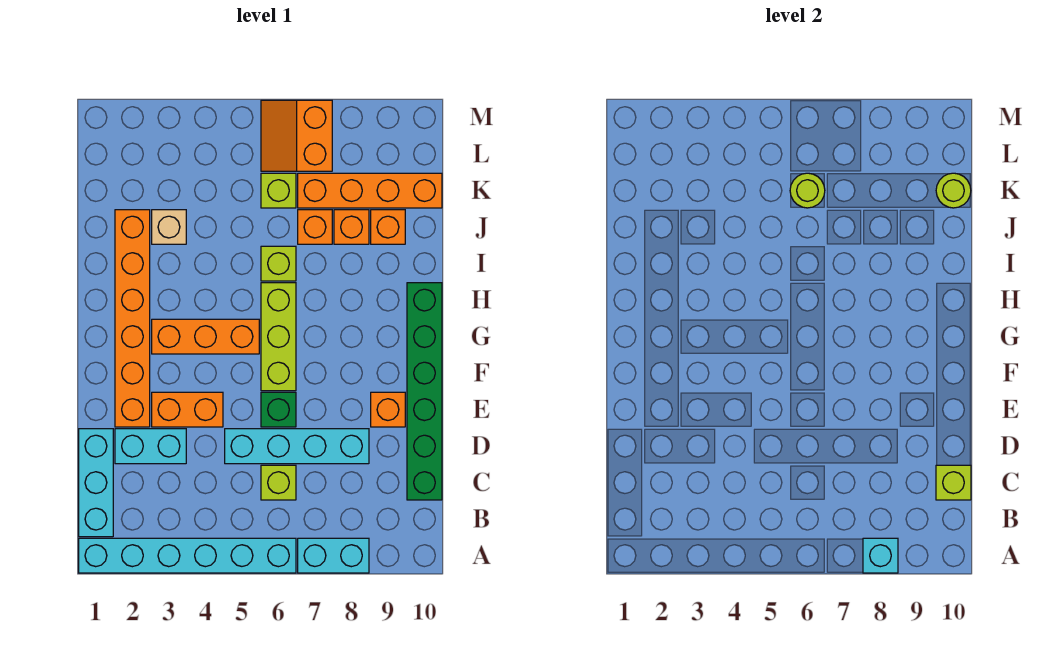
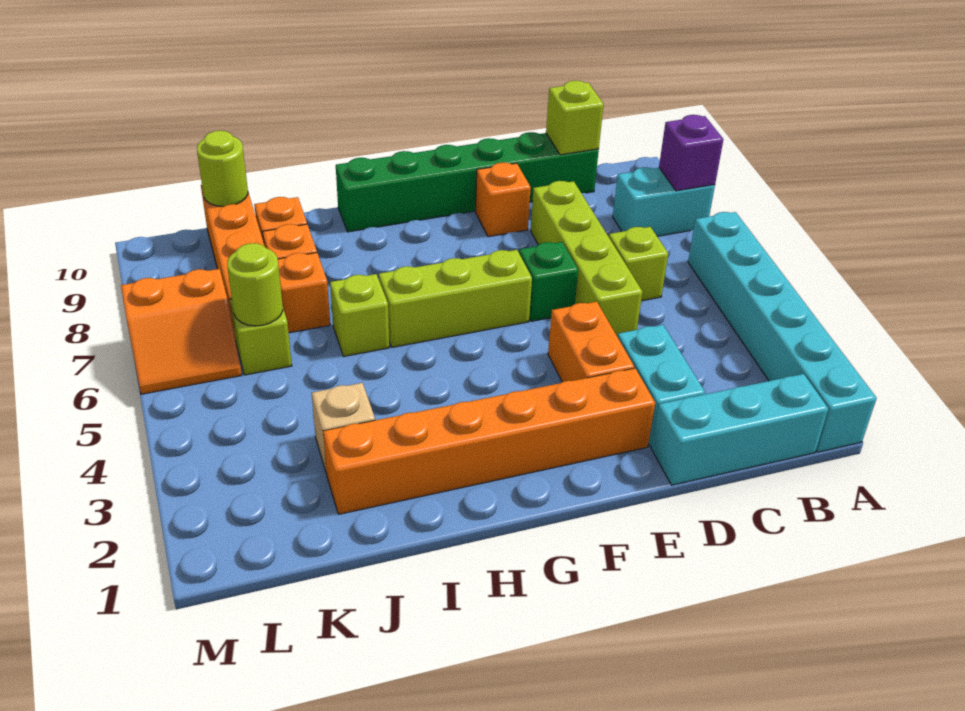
cyan 1x2 brick [298,538,369,573] -> cyan 1x2 brick turned to [613,167,715,236]
cyan 1x1 brick [863,538,898,573] -> purple 1x1 brick [659,115,723,191]
cyan 1x4 brick [225,429,369,464] -> lime 1x4 brick [531,181,643,337]
orange 1x3 brick [152,319,259,354] -> none

